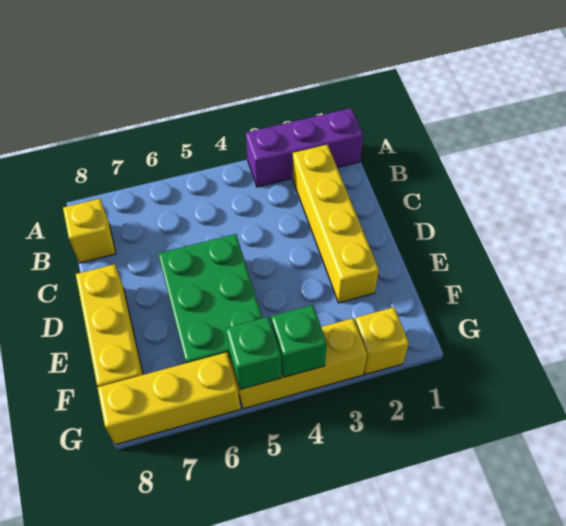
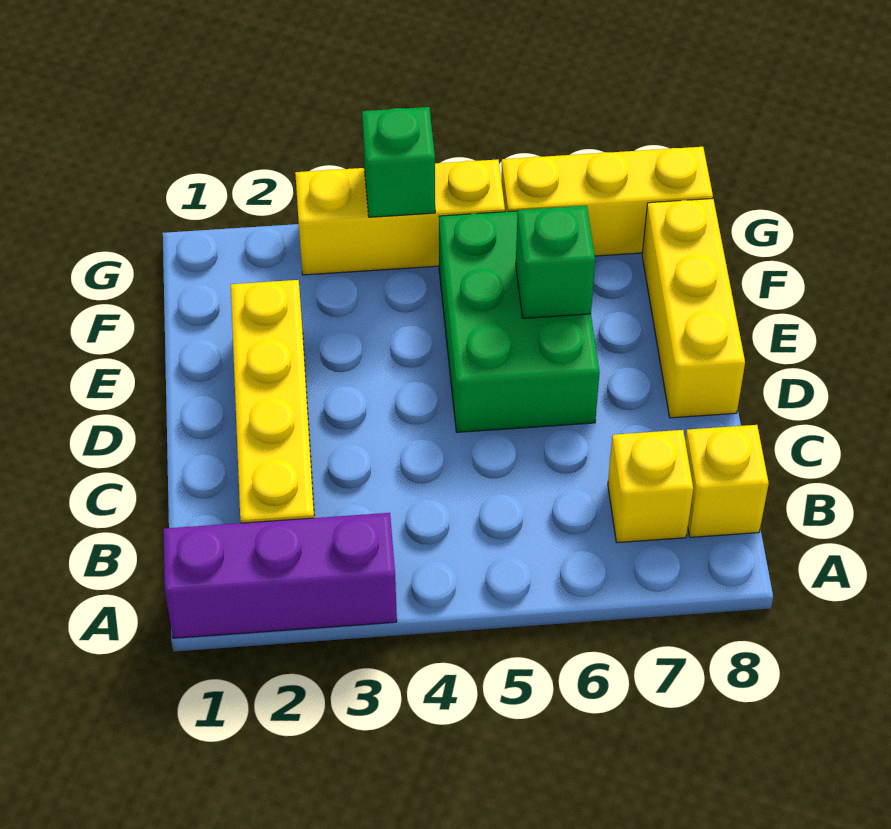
yellow 1x1 brick [355,307,409,375] -> yellow 1x1 brick moved to [608,430,693,543]
green 1x1 brick [226,317,282,389] -> green 1x1 brick moved to [516,206,595,318]

